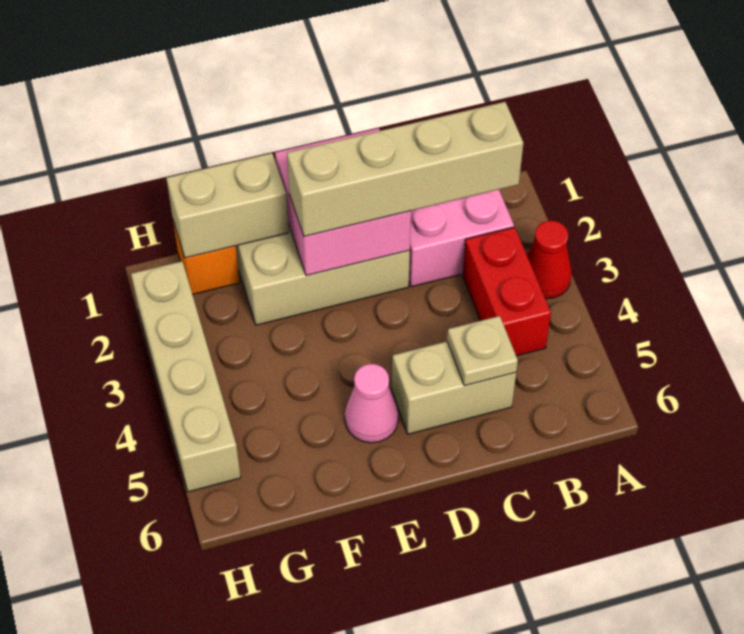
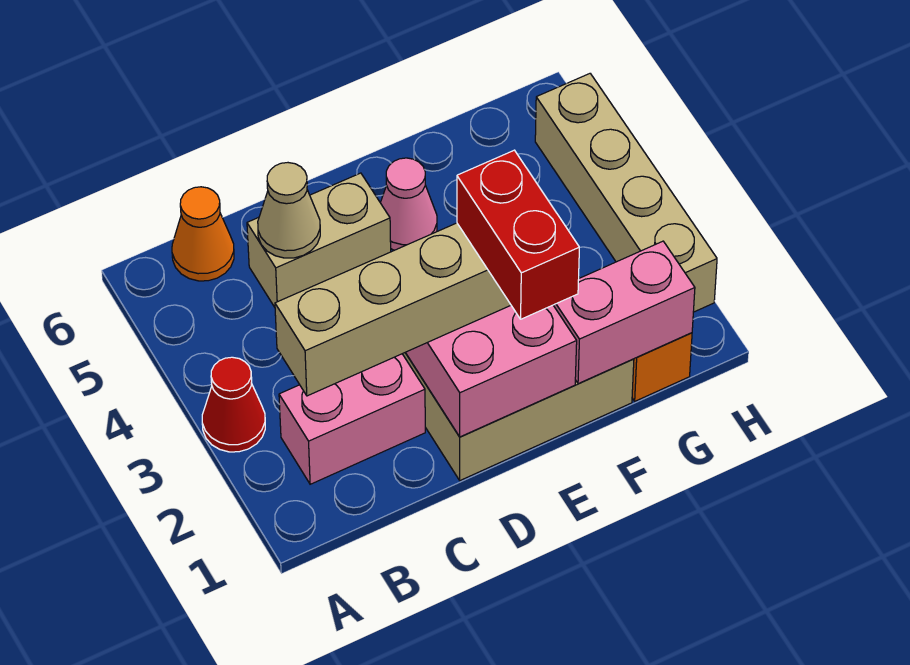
red 1x2 brick [463,227,551,356] -> red 1x2 brick moved to [457,150,579,319]
none -> orange 1x1 cone [172,187,234,281]
tan 1x1 plate [447,316,518,386] -> tan 1x1 cone [258,163,320,258]
tan 1x2 brick [166,153,289,258] -> pink 1x2 brick [553,241,695,384]

